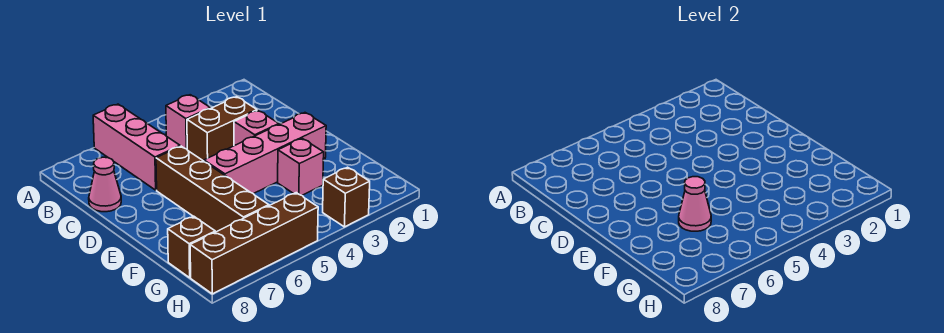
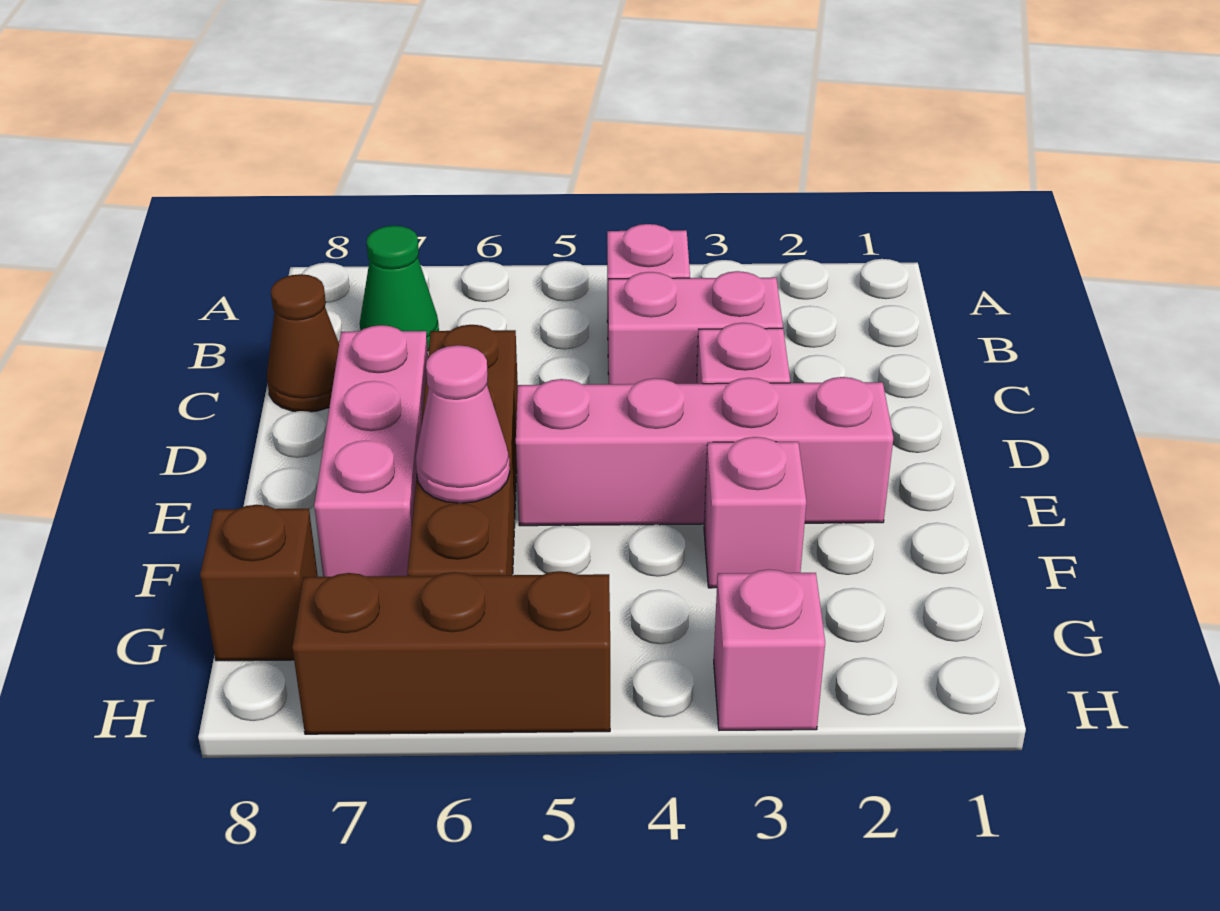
pink 1x3 brick [93,104,180,190] -> pink 1x3 brick moved to [314,325,428,577]
none -> green 1x1 cone [360,226,439,351]
brown 1x2 brick [187,97,257,161] -> pink 1x2 brick [608,271,783,384]
pink 1x1 cone [89,157,121,212] -> brown 1x1 cone [267,274,339,412]
brown 1x1 brick [323,167,370,227] -> pink 1x1 brick [714,569,825,730]
brown 1x4 brick [190,193,318,294] -> brown 1x3 brick [292,571,610,734]

